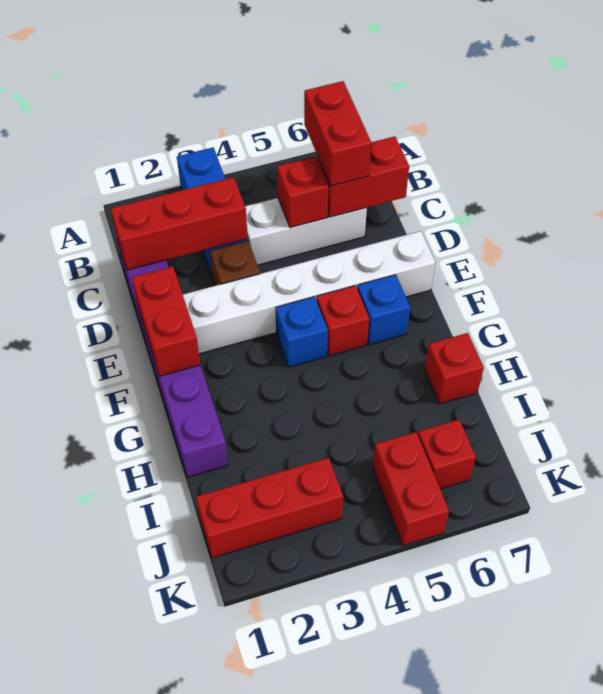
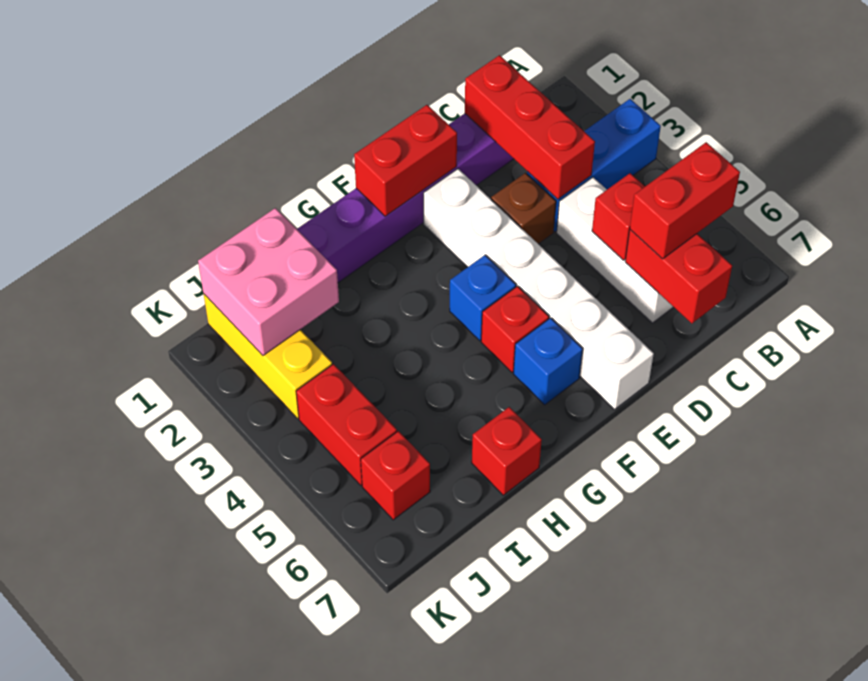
none -> pink 2x2 brick [198,208,339,356]
red 1x3 brick [196,458,343,558] -> yellow 1x3 brick [204,294,332,418]
red 1x2 brick [372,432,449,546] -> red 1x2 brick turned to [296,364,397,485]

